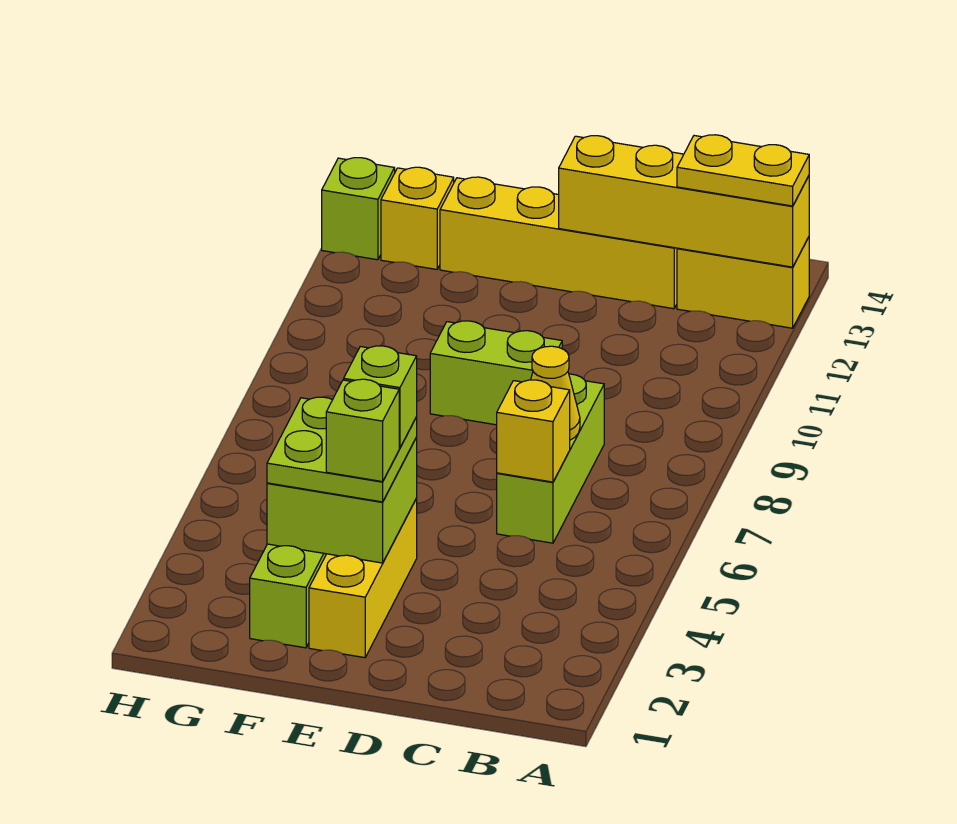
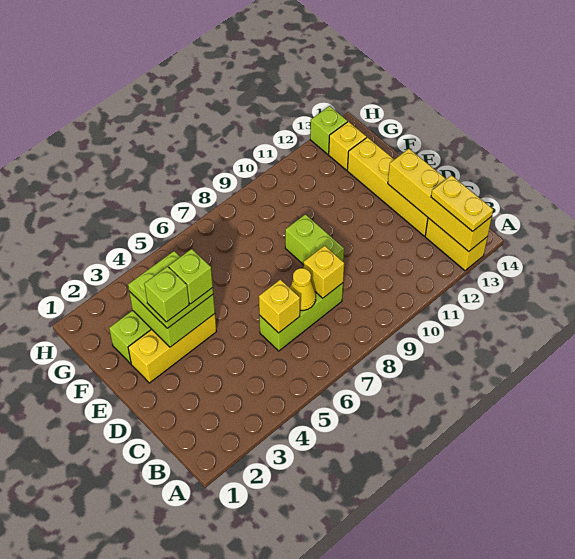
none -> yellow 1x1 brick [304,246,344,298]

